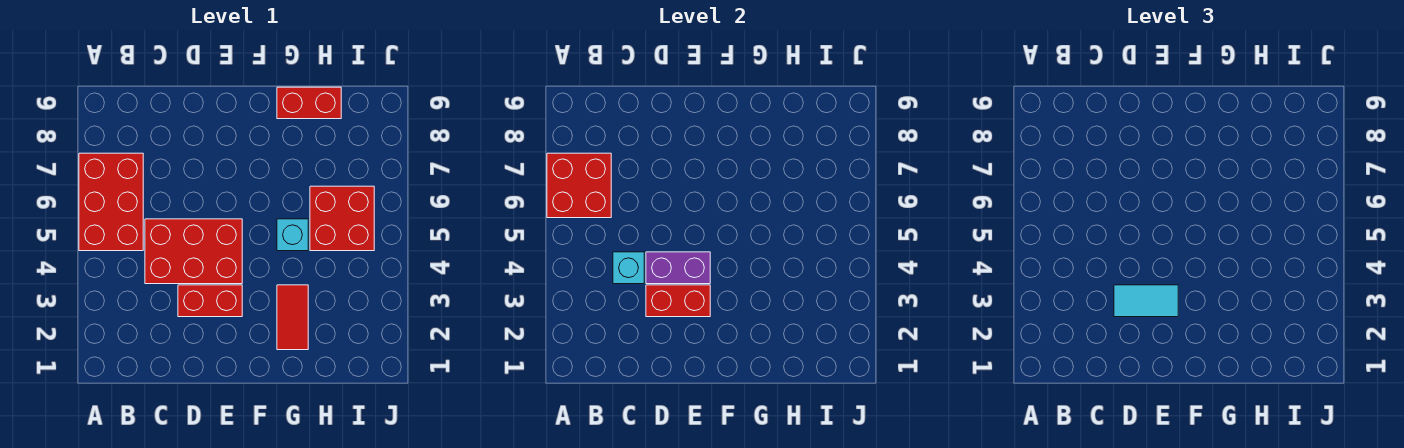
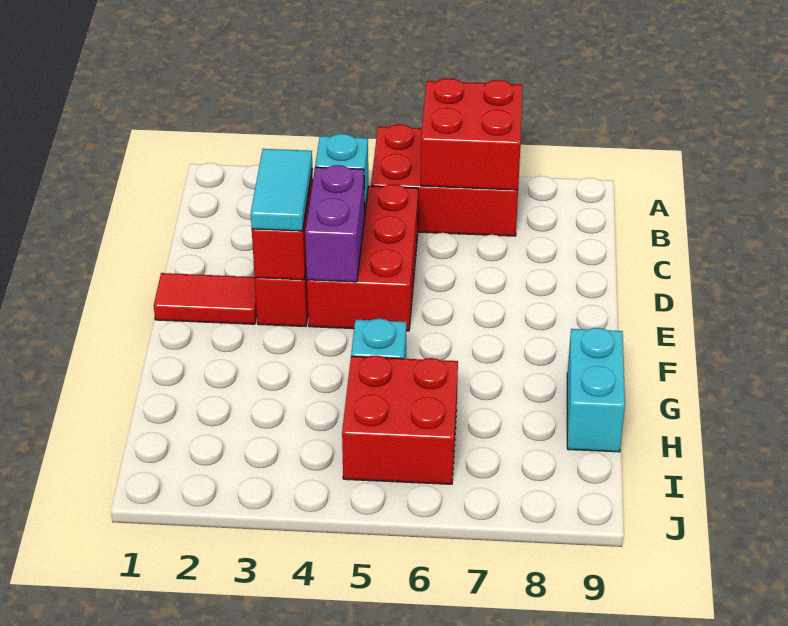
red 1x2 tile [277,285,308,350] -> red 1x2 tile moved to [154,273,257,324]
red 1x2 brick [277,87,341,119] -> cyan 1x2 brick [567,328,625,452]

